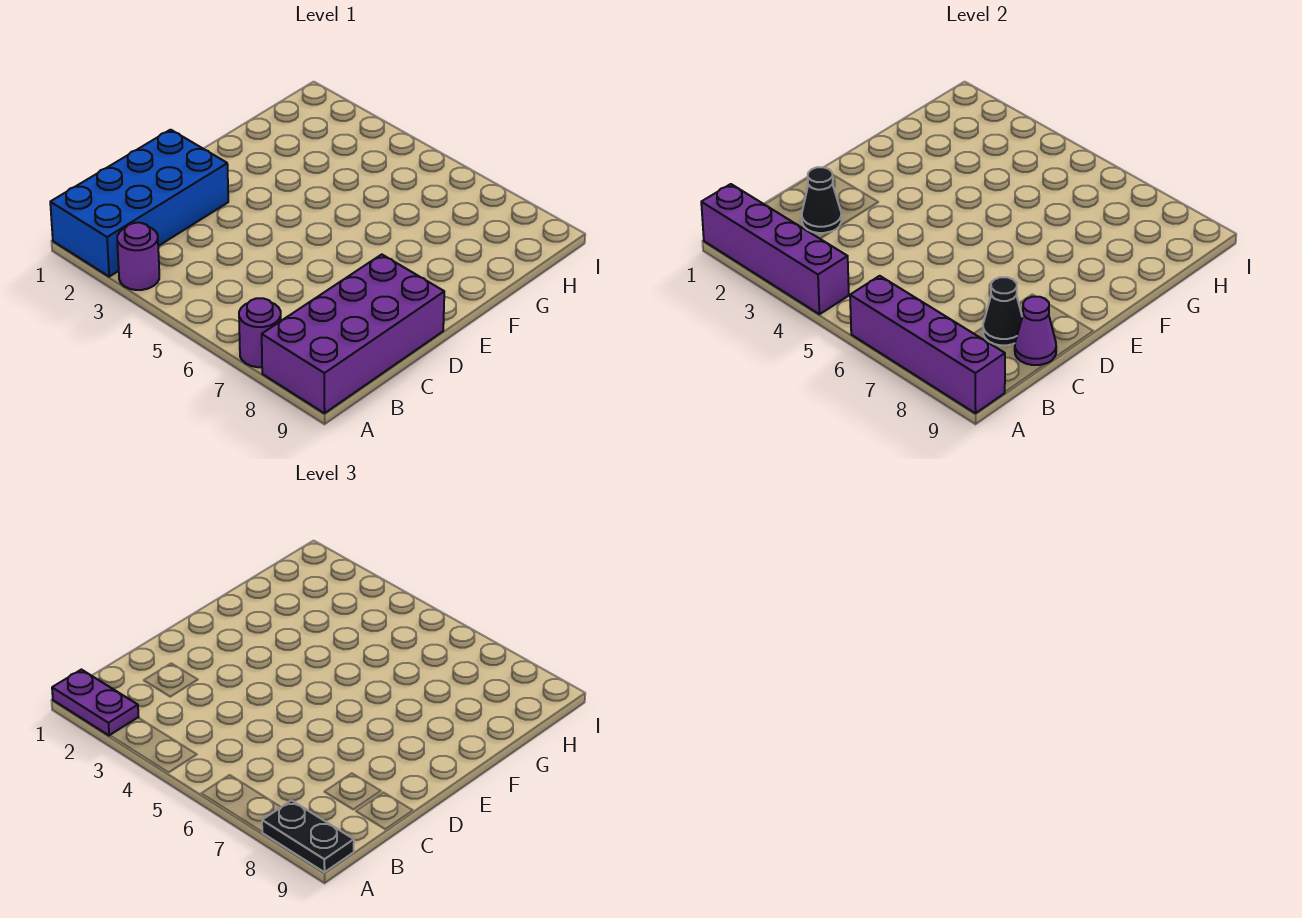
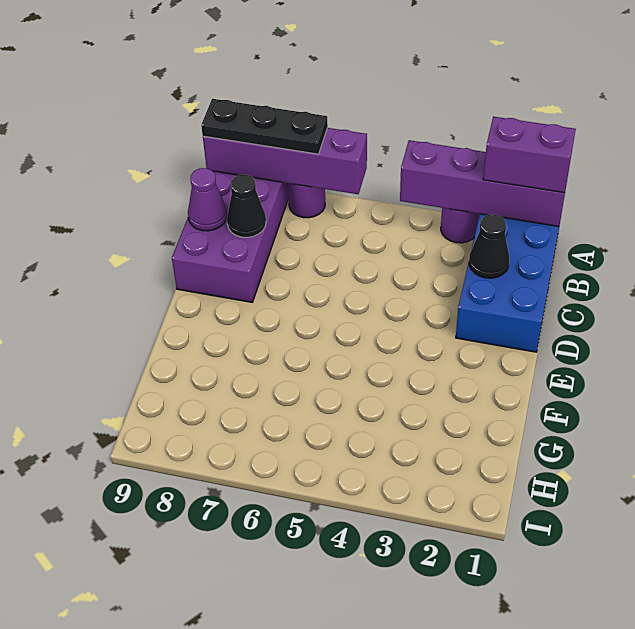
purple 1x2 plate [52,670,138,735] -> purple 1x2 brick [483,117,576,193]
black 1x2 plate [262,800,354,872] -> black 1x3 plate [201,99,328,154]

